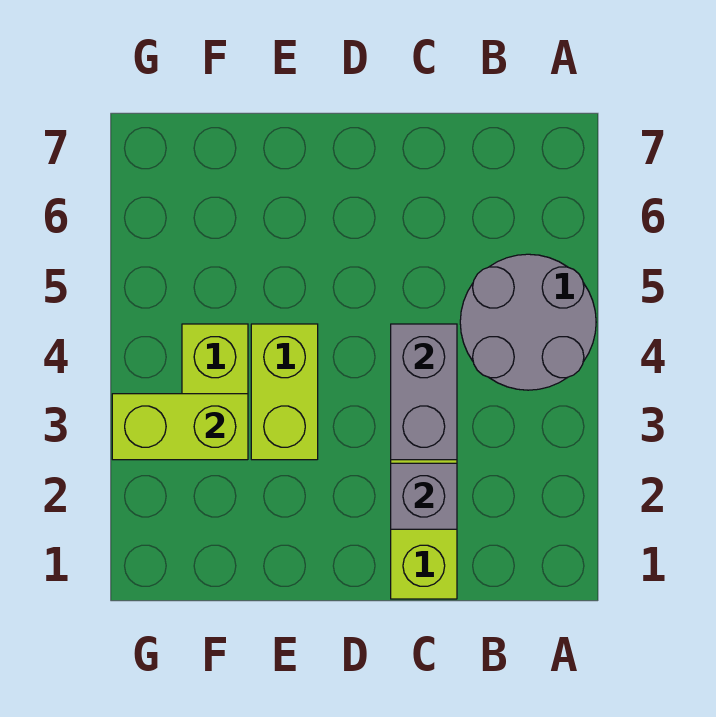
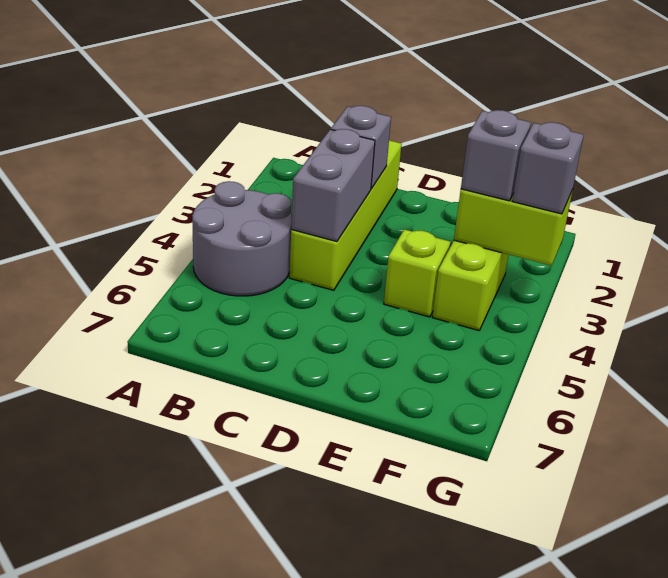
lime 1x2 brick [251,324,318,460] -> lime 1x1 brick [384,229,450,317]
none -> grey 1x1 brick [461,110,531,201]
none -> grey 1x1 brick [512,122,584,214]

